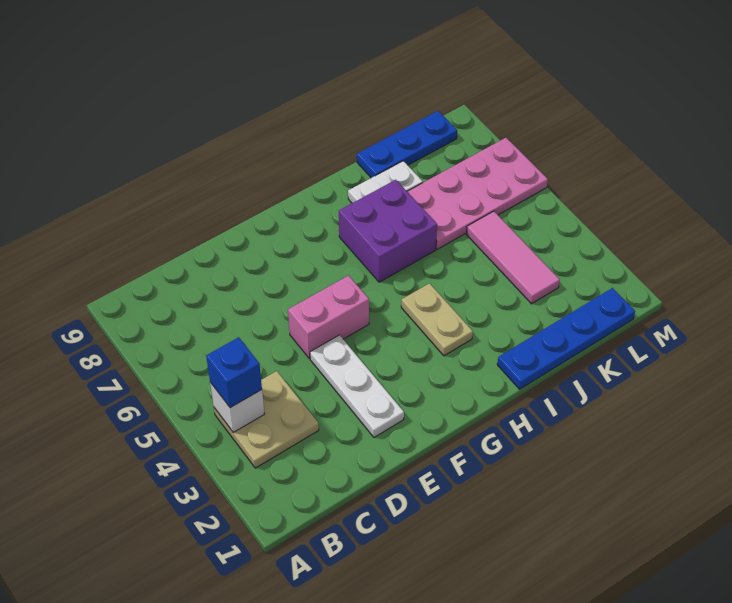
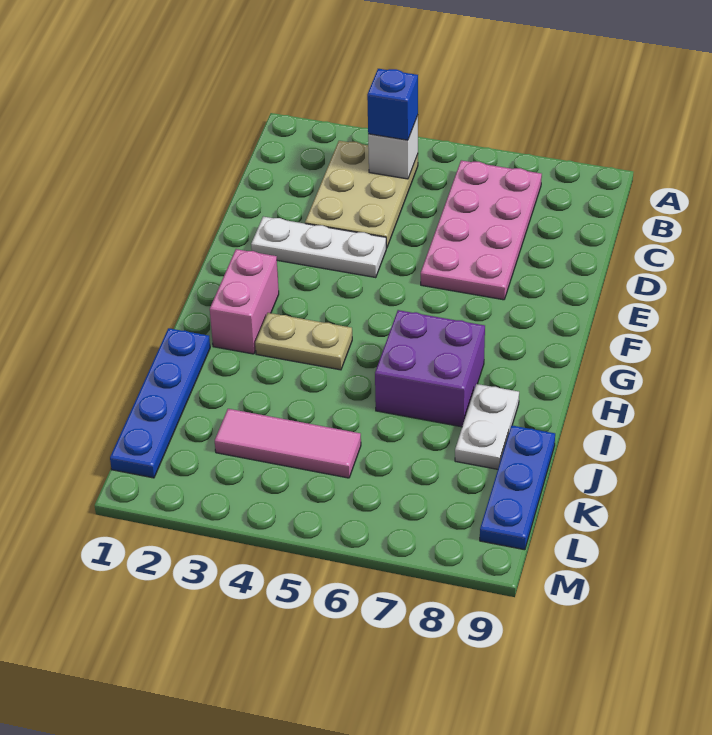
tan 2x2 plate [214,371,319,468] -> tan 2x3 plate [305,141,418,248]
pink 1x2 brick [288,276,369,358] -> pink 1x2 brick moved to [210,249,279,354]
pink 2x4 plate [407,138,548,249] -> pink 2x4 plate moved to [421,160,542,300]

